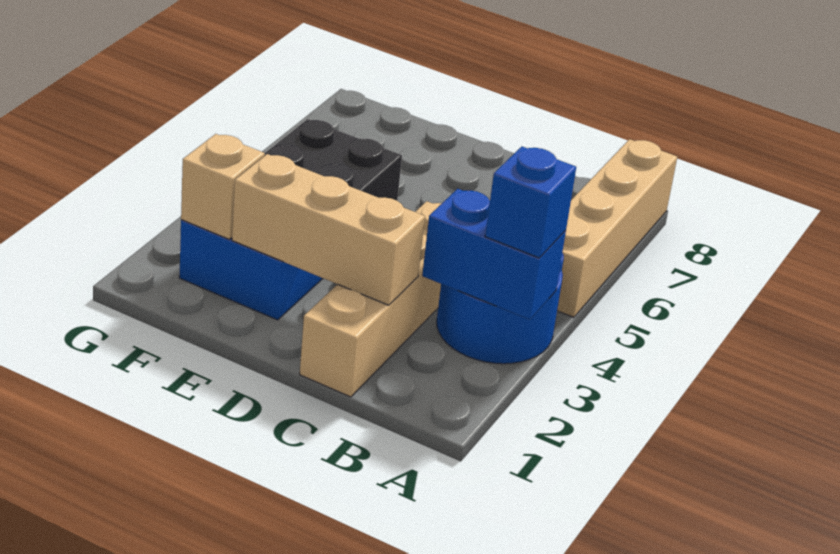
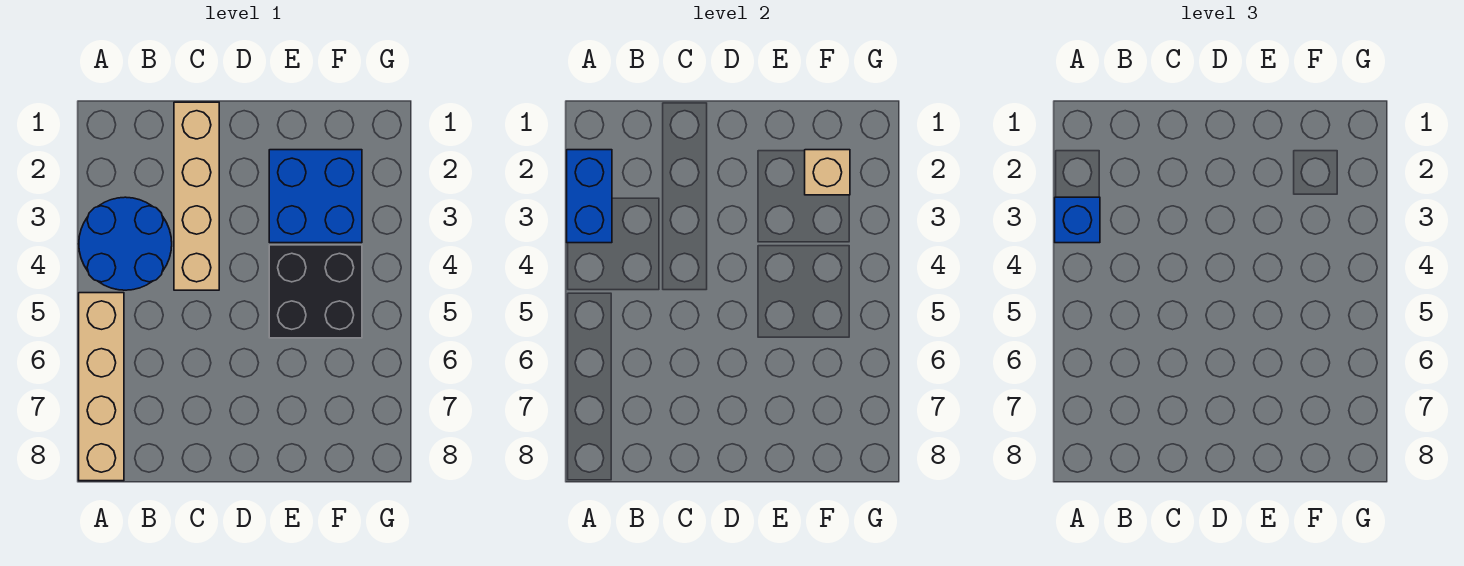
blue 1x2 brick [422,189,566,320] -> blue 1x2 brick turned to [567,150,612,243]
tan 1x3 brick [232,154,425,305] -> none

